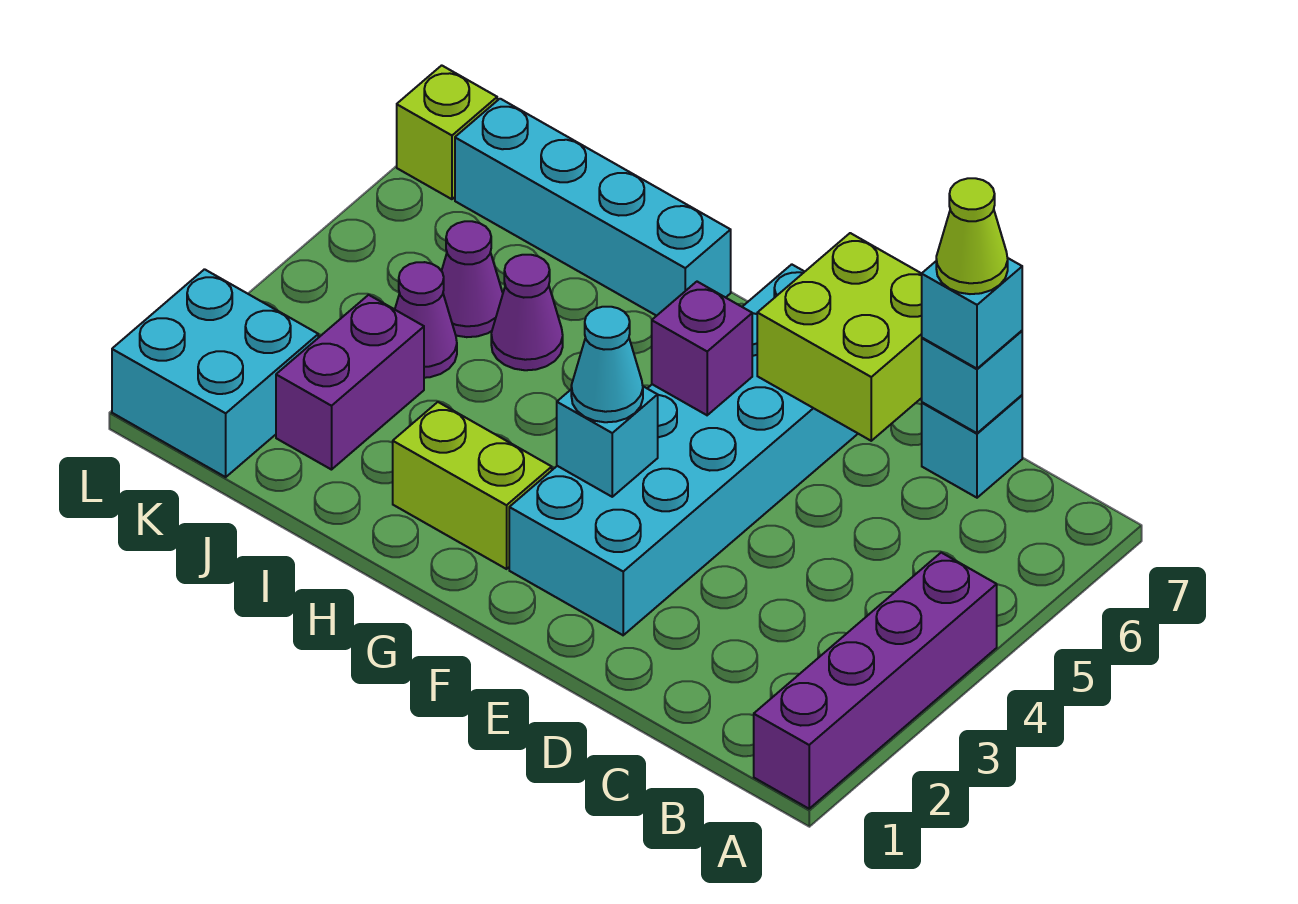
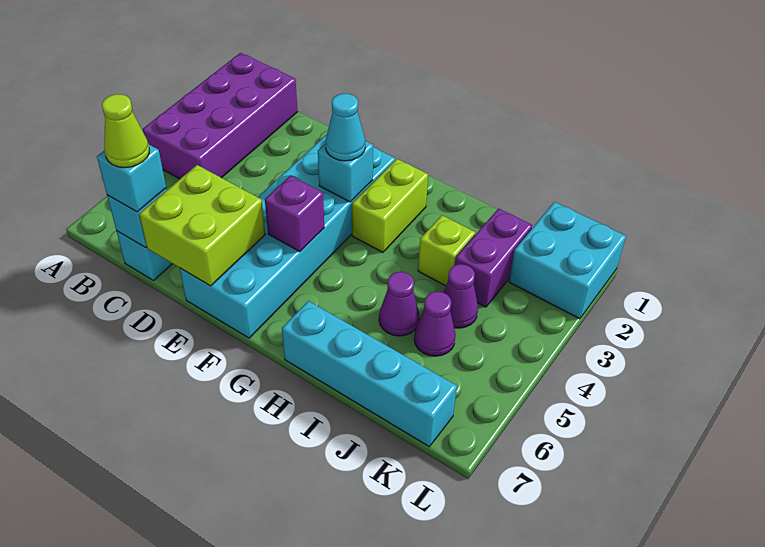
purple 1x4 brick [754,553,997,809] -> purple 2x4 brick [142,53,298,179]
lime 1x2 brick [393,402,552,569] -> lime 1x2 brick turned to [352,159,428,252]
lime 1x1 brick [397,65,497,199] -> lime 1x1 brick moved to [418,215,475,286]

